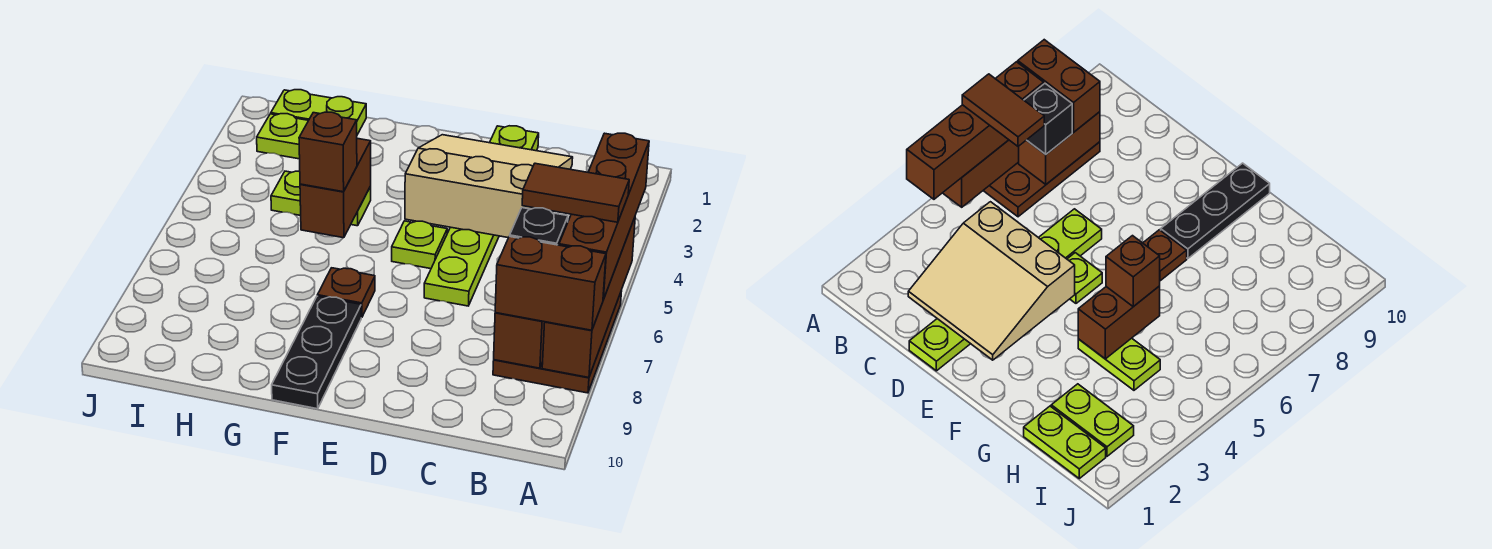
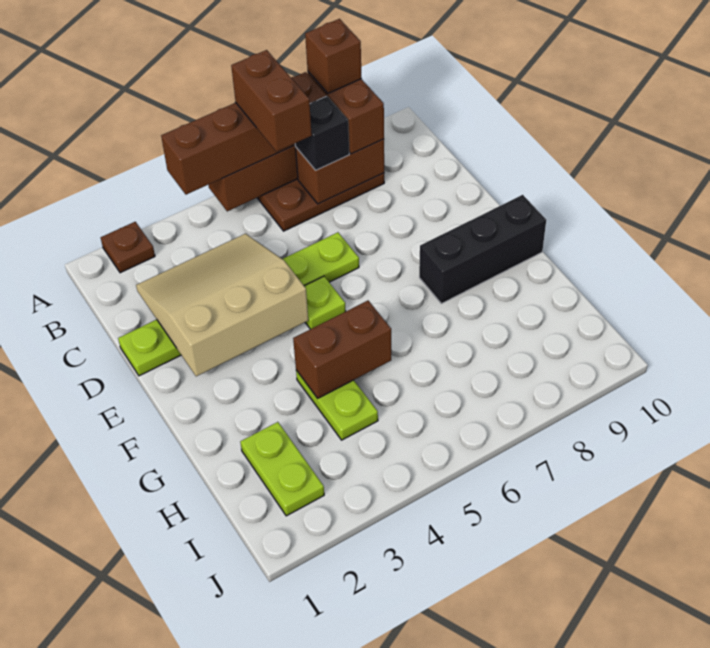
brown 1x2 tile [522,163,629,222] -> brown 1x2 brick [231,50,312,152]
tan 3x3 slope [405,135,573,238] -> tan 3x3 slope turned to [136,234,308,376]
brown 1x1 plate [318,268,375,318] -> brown 1x1 plate moved to [101,222,155,273]
black 1x3 plate [272,296,361,409] -> black 1x3 brick [419,195,546,304]
brown 1x1 brick [299,112,357,192] -> brown 1x1 brick moved to [305,19,362,93]
lime 1x2 plate [271,90,366,135] -> none

